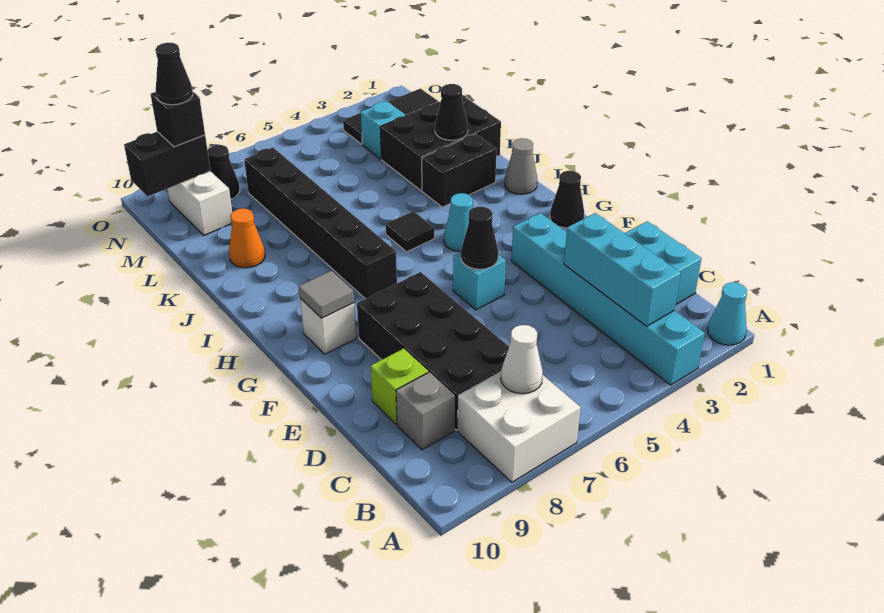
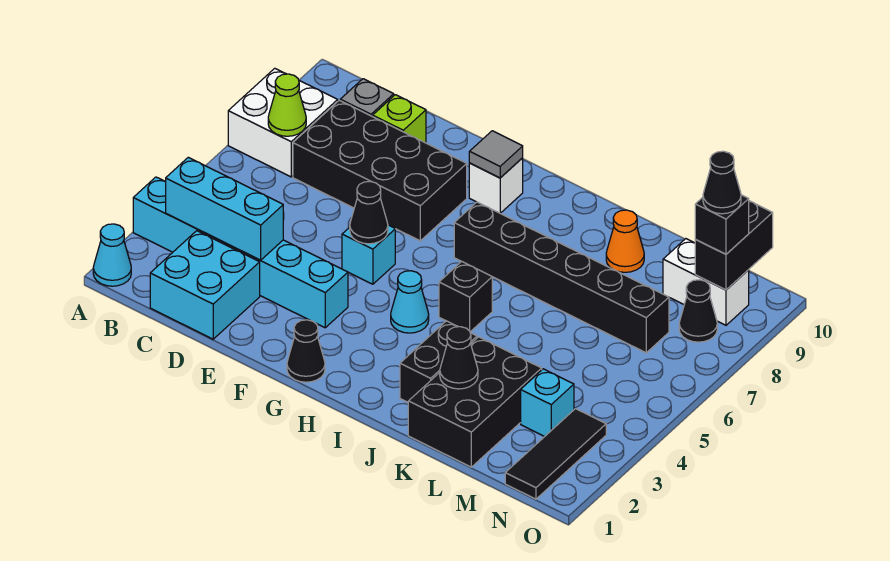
white 1x1 cone [501,325,543,394] -> lime 1x1 cone [268,74,306,136]
grey 1x1 cone [504,138,537,194] -> none
black 1x1 tile [386,211,434,252] -> black 1x1 brick [439,261,492,332]

